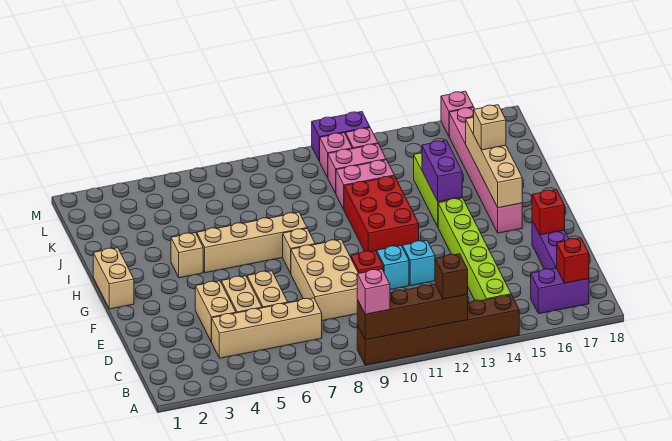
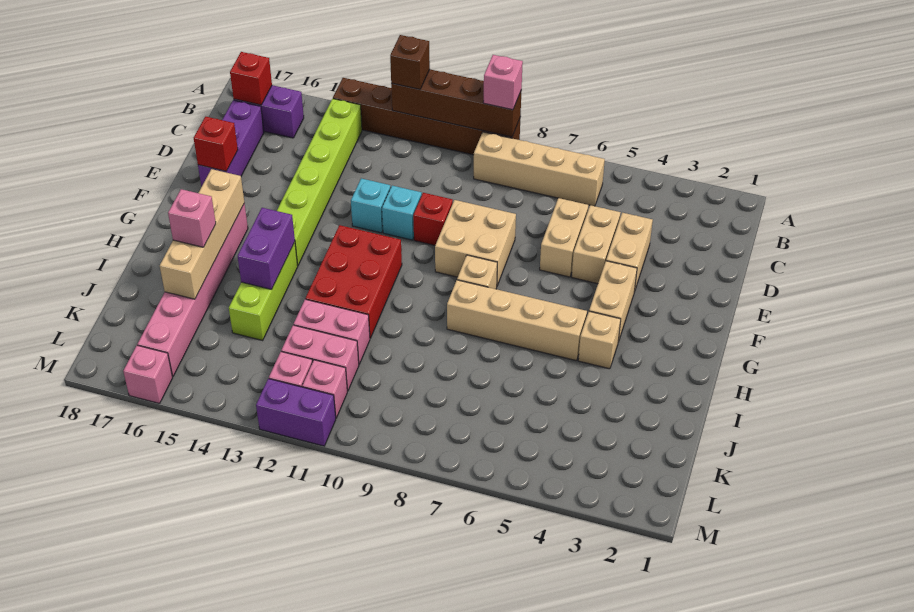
tan 1x4 brick [212,298,322,358] -> tan 1x4 brick moved to [474,132,605,206]
tan 2x3 brick [291,240,359,321] -> tan 2x2 brick [435,200,516,285]
tan 1x2 brick [93,248,134,309] -> tan 1x2 brick moved to [589,261,637,342]
tan 1x1 brick [474,105,506,150] -> pink 1x1 brick [168,189,216,247]

